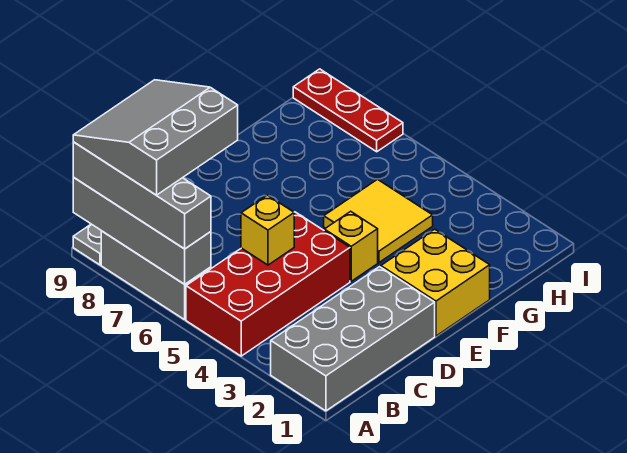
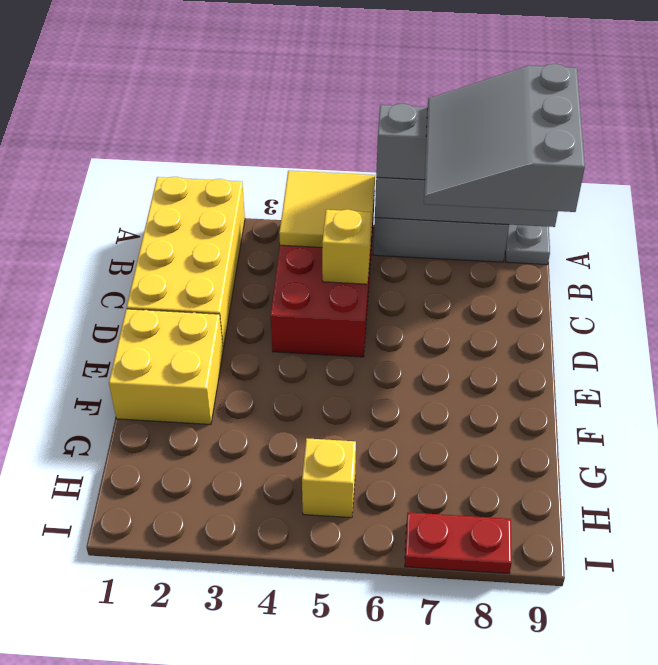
grey 2x4 brick [271,267,435,411] -> yellow 2x4 brick [127,177,245,349]
grey 3x3 slope [73,80,238,195] -> grey 3x3 slope turned to [424,64,585,212]
yellow 1x1 brick [324,211,378,281] -> yellow 1x1 brick moved to [302,438,356,518]
yellow 2x2 tile [324,179,433,263] -> yellow 2x2 tile moved to [279,171,375,247]
red 1x3 plate [293,69,403,152] -> red 1x2 plate [405,512,512,574]

